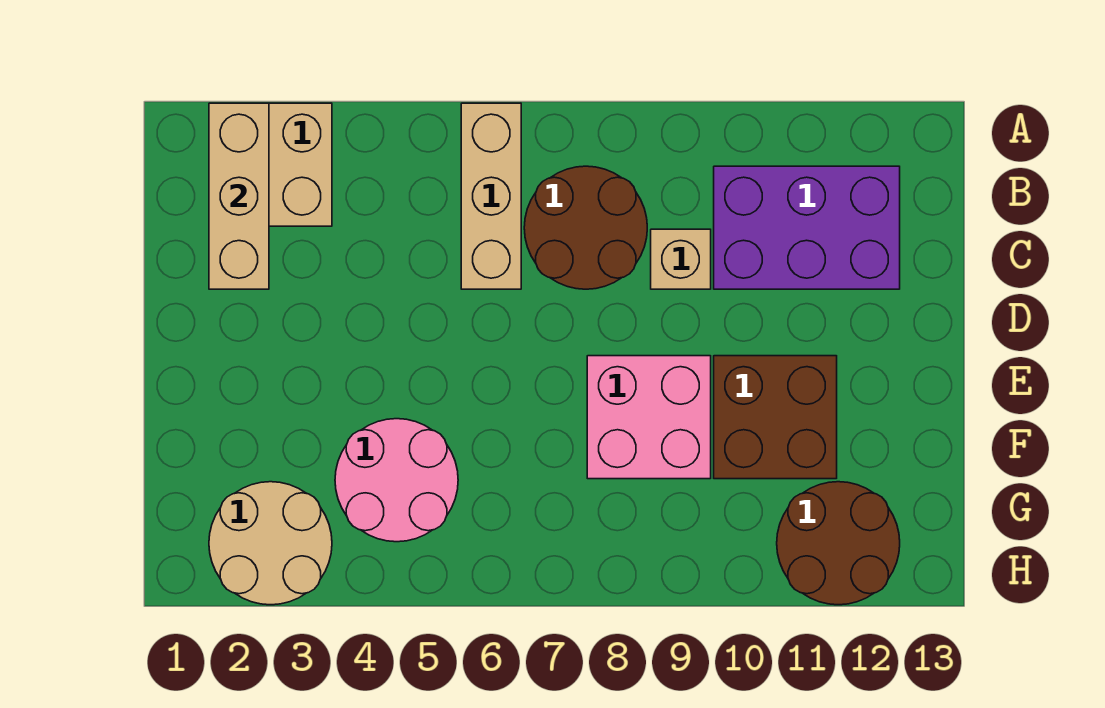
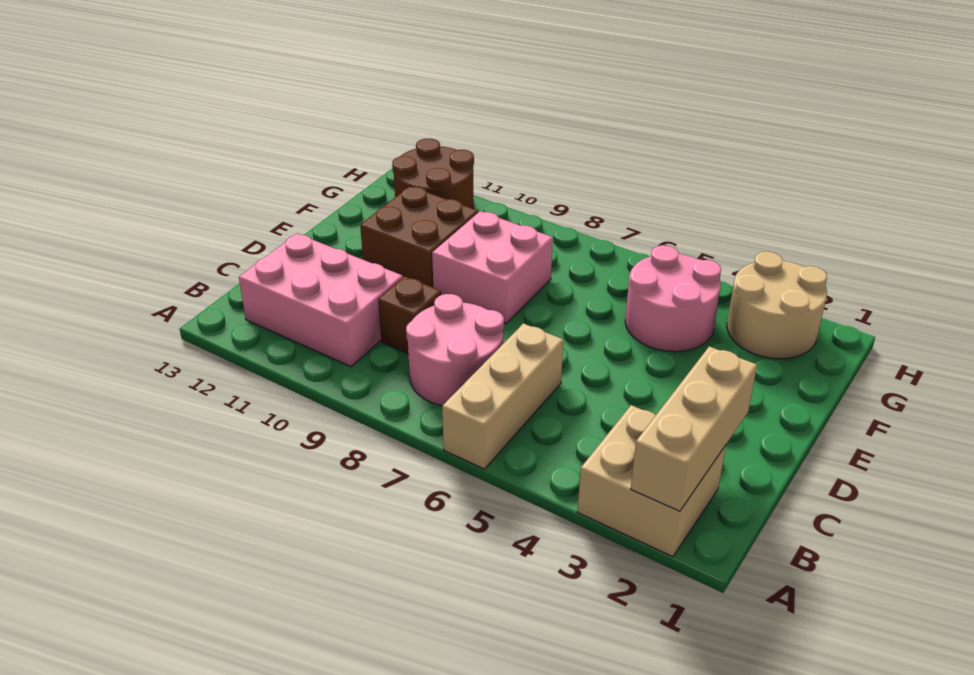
brown 2x2 round brick [524,166,647,289] -> pink 2x2 round brick [406,294,504,406]
purple 2x3 brick [714,166,900,289] -> pink 2x3 brick [239,234,403,367]
tan 1x1 brick [651,229,711,289] -> brown 1x1 brick [378,276,441,353]

